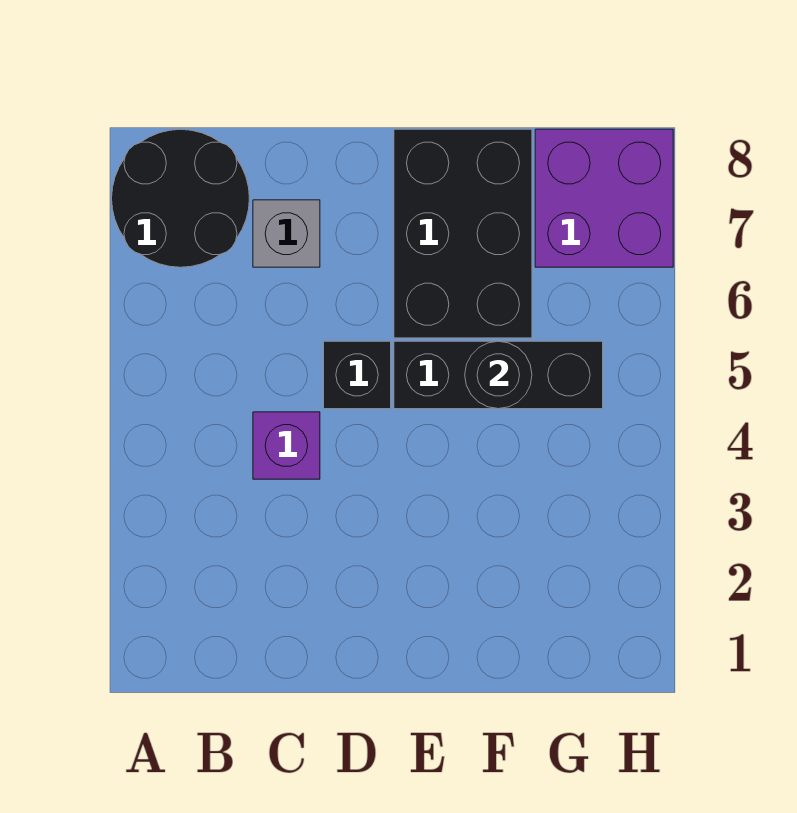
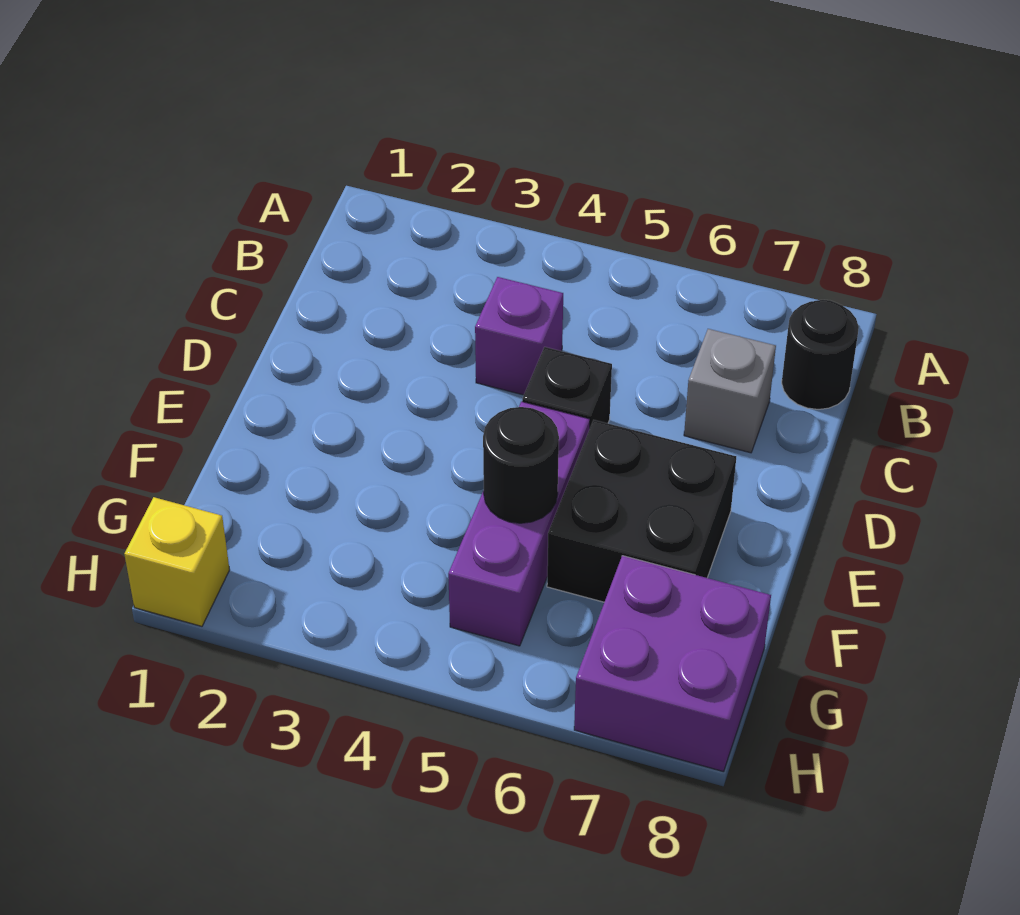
black 2x2 round brick [112,129,249,267] -> black 1x1 round brick [782,300,859,409]
black 1x3 brick [394,341,603,409] -> purple 1x3 brick [448,401,590,646]
black 2x3 brick [394,129,532,338] -> black 2x2 brick [547,420,736,602]
none -> yellow 1x1 brick [124,497,230,626]

